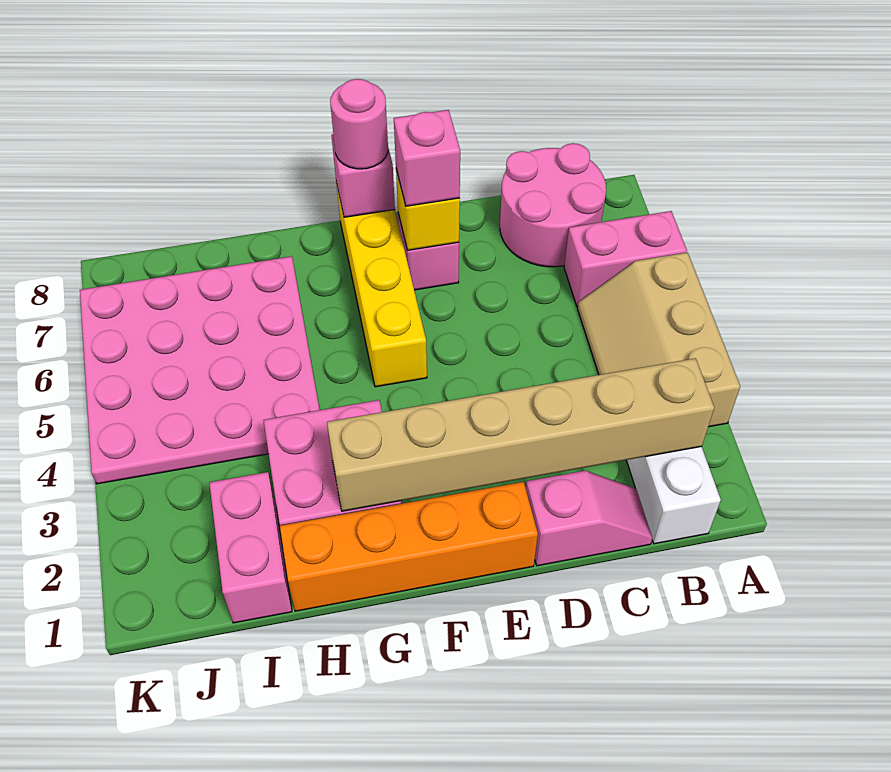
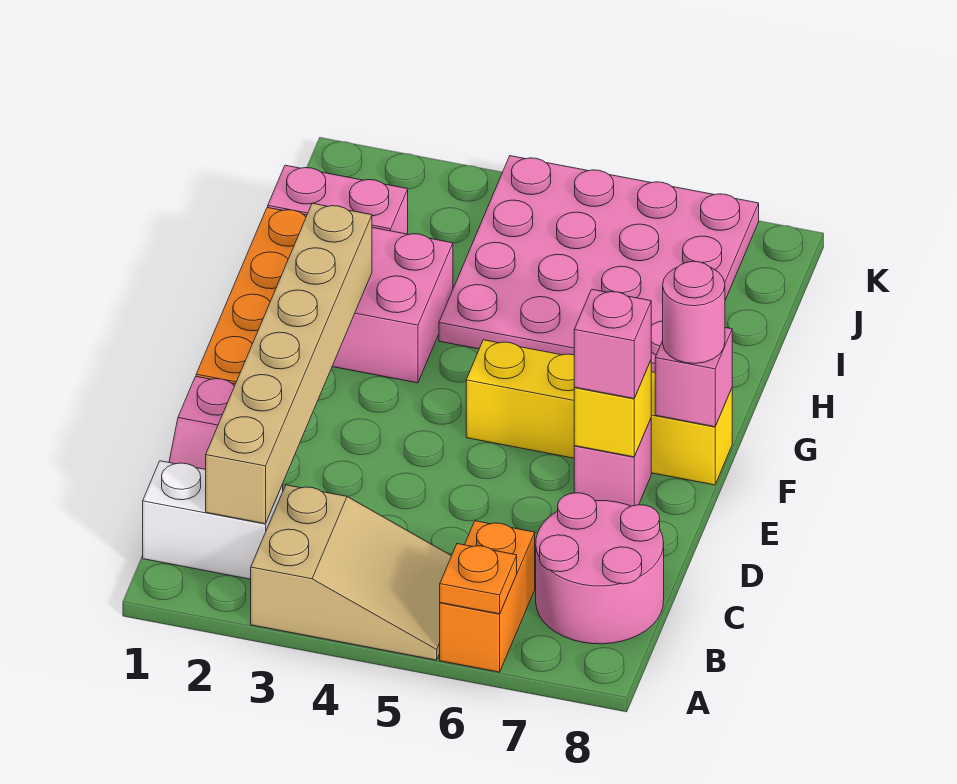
tan 2x3 slope [578,252,740,427] -> tan 2x3 slope turned to [251,485,451,660]
pink 1x2 brick [564,211,687,307] -> orange 1x2 brick [440,521,535,672]
none -> orange 1x1 plate [440,544,517,614]

